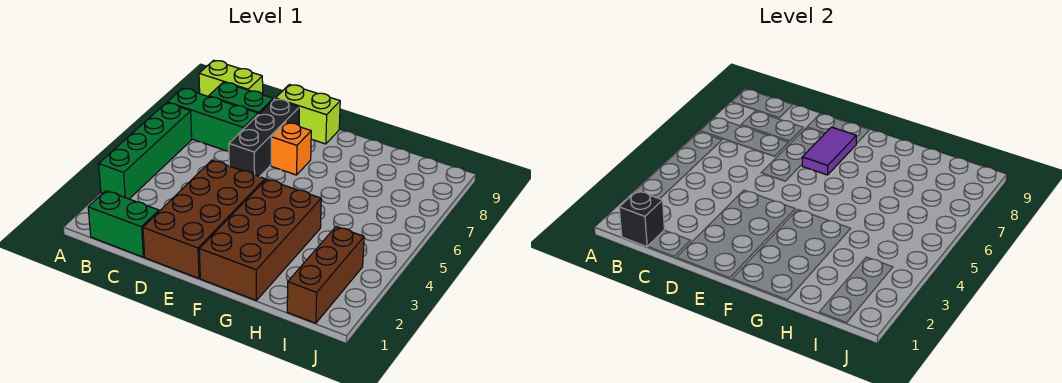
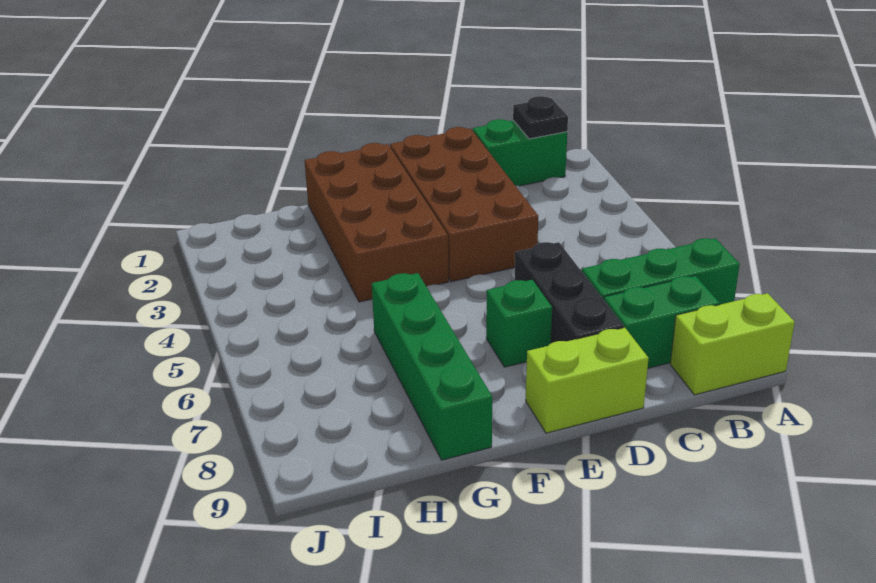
green 1x4 brick [99,103,192,199] -> green 1x4 brick moved to [372,273,492,460]
black 1x1 brick [619,191,664,247] -> black 1x1 plate [513,96,568,139]
orange 1x1 brick [271,122,311,175] -> green 1x1 brick [486,280,552,367]
purple 1x2 tile [802,127,857,175] -> none
brown 1x3 brick [287,227,364,323] -> none

